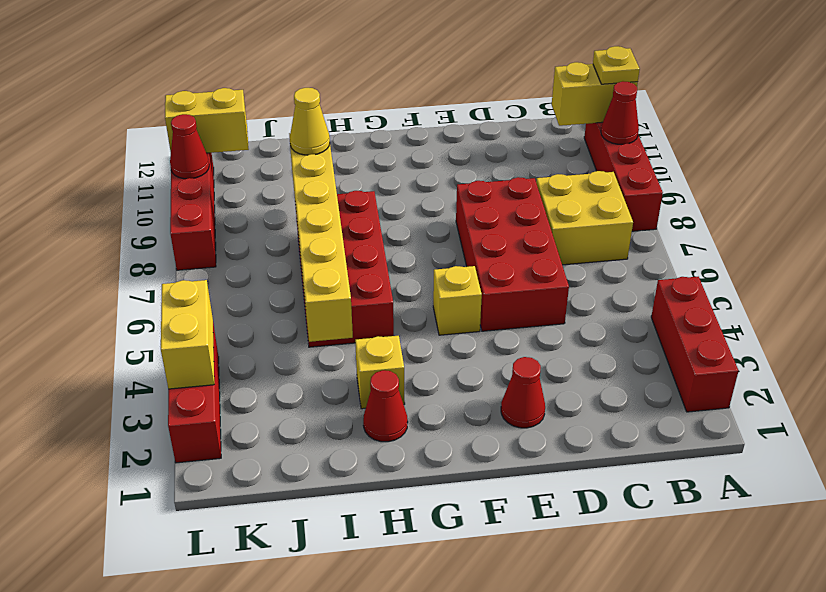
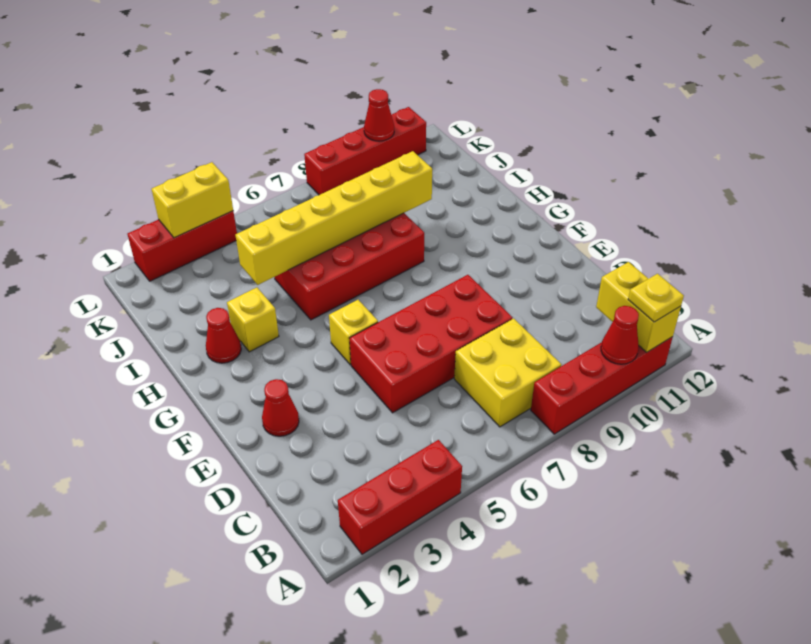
yellow 1x1 cone [290,88,330,155] -> none
yellow 1x2 brick [165,88,249,153] -> none

